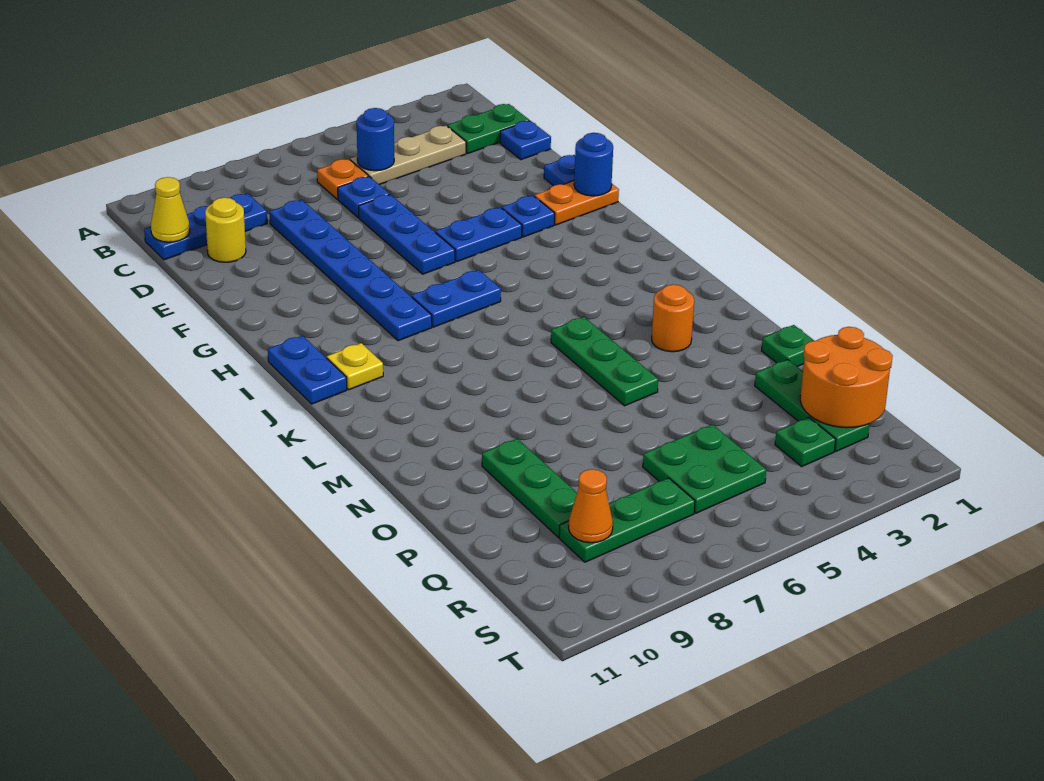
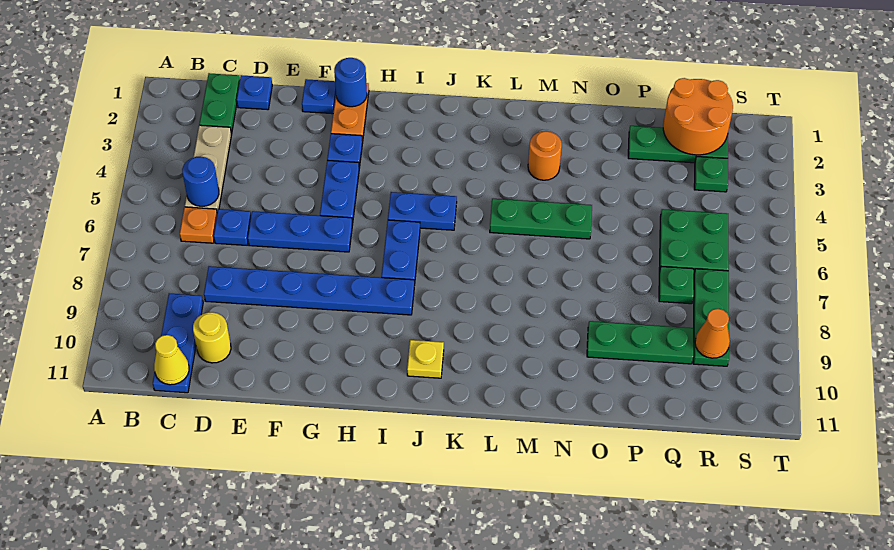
blue 1x2 plate [268,336,347,404] -> blue 1x2 plate moved to [388,192,457,230]
green 1x1 plate [761,325,814,366] -> green 1x1 plate moved to [659,267,694,304]

